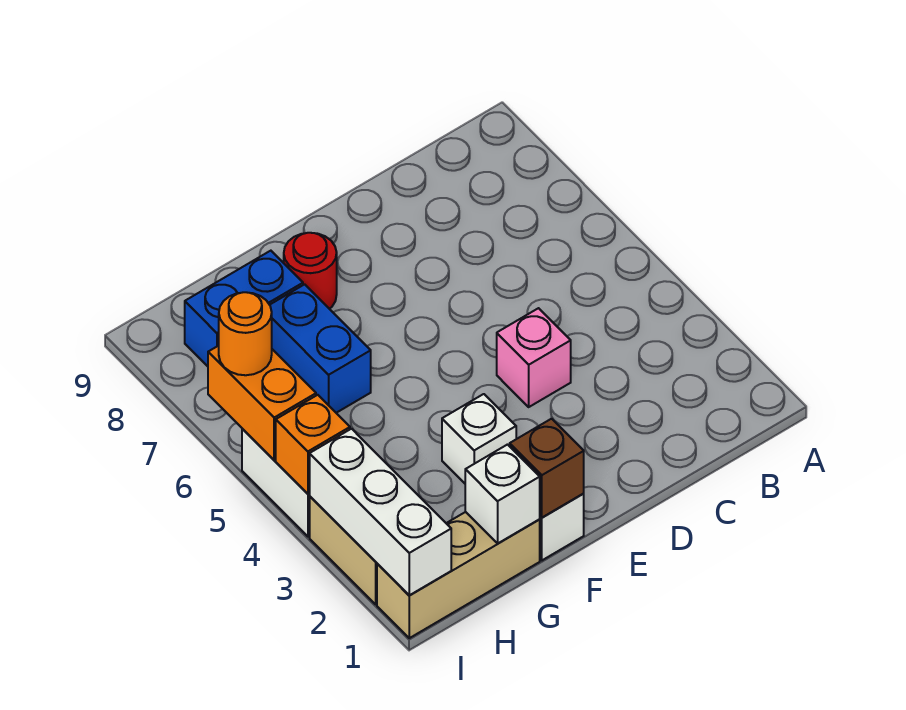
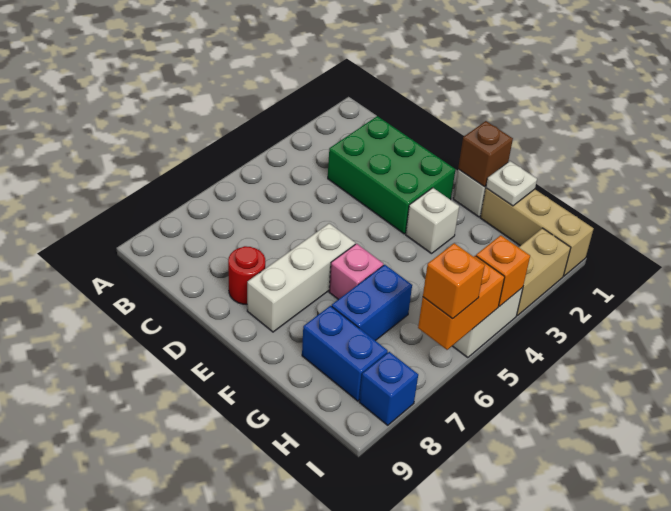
none -> green 2x3 brick [328,116,456,234]
pink 1x1 brick [497,308,571,407] -> pink 1x1 brick moved to [329,244,383,300]
red 1x1 round brick [284,233,337,309] -> red 1x1 round brick moved to [228,246,265,304]
white 1x1 brick [465,445,540,543] -> white 1x1 plate [486,161,537,206]
white 1x3 brick [310,429,451,595] -> white 1x3 brick moved to [247,223,355,332]
orange 1x1 round brick [219,292,272,375] -> orange 1x1 brick [423,243,485,319]
none -> blue 1x1 brick [359,352,418,425]

